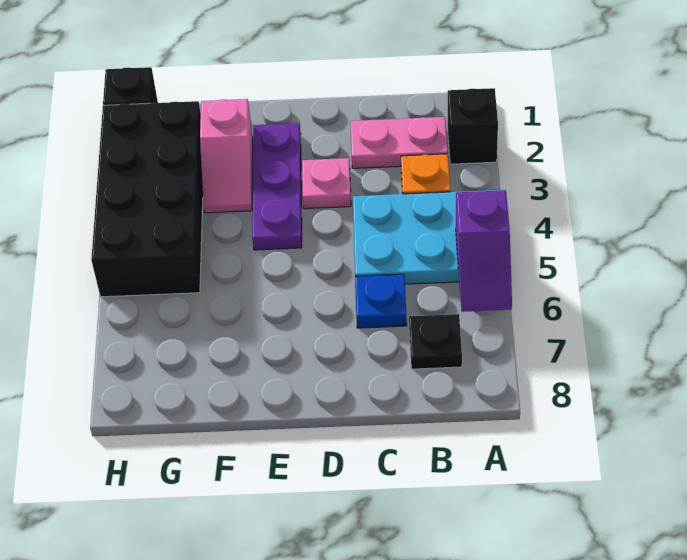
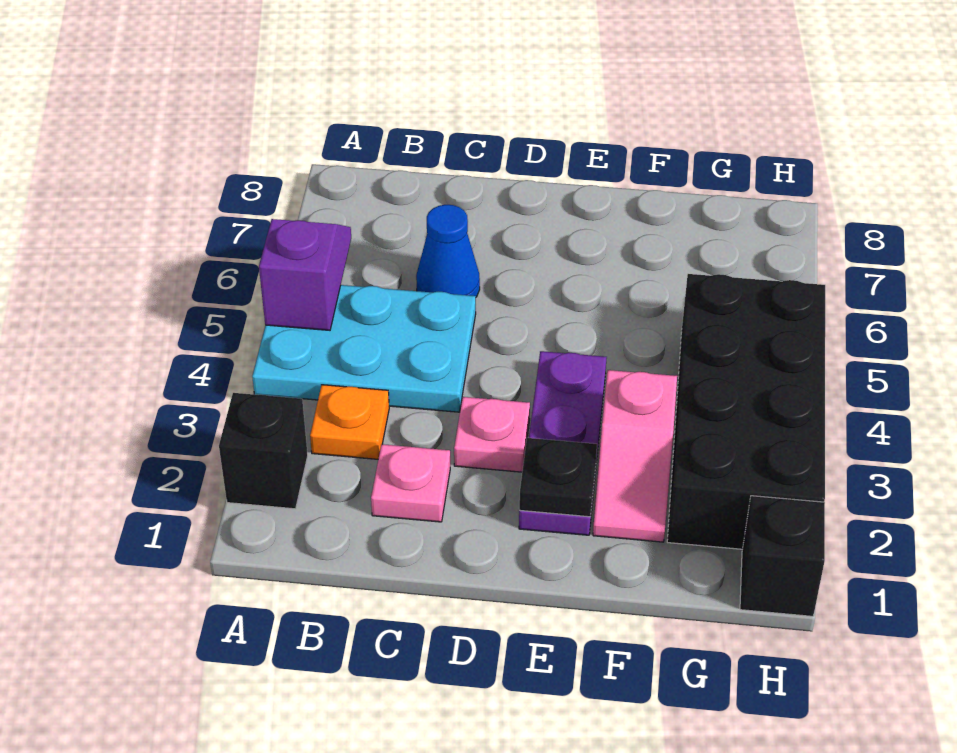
pink 1x2 plate [350,117,448,168] -> pink 1x1 plate [371,444,450,522]
black 1x1 plate [409,314,462,369] -> black 1x1 plate moved to [519,438,597,517]
blue 1x1 plate [355,274,407,328] -> blue 1x1 cone [416,205,480,297]
pink 1x2 slope [200,99,253,213] -> pink 1x2 slope turned to [593,370,677,542]

